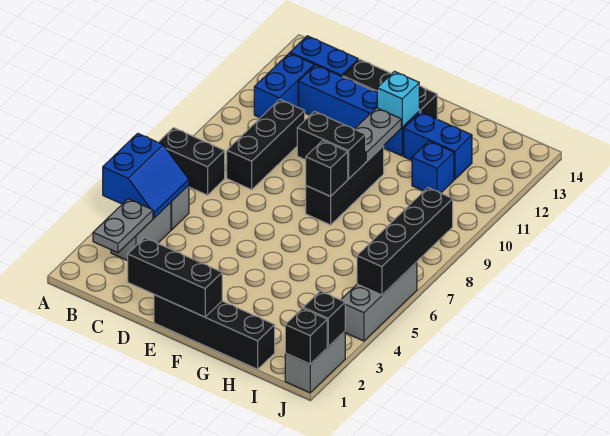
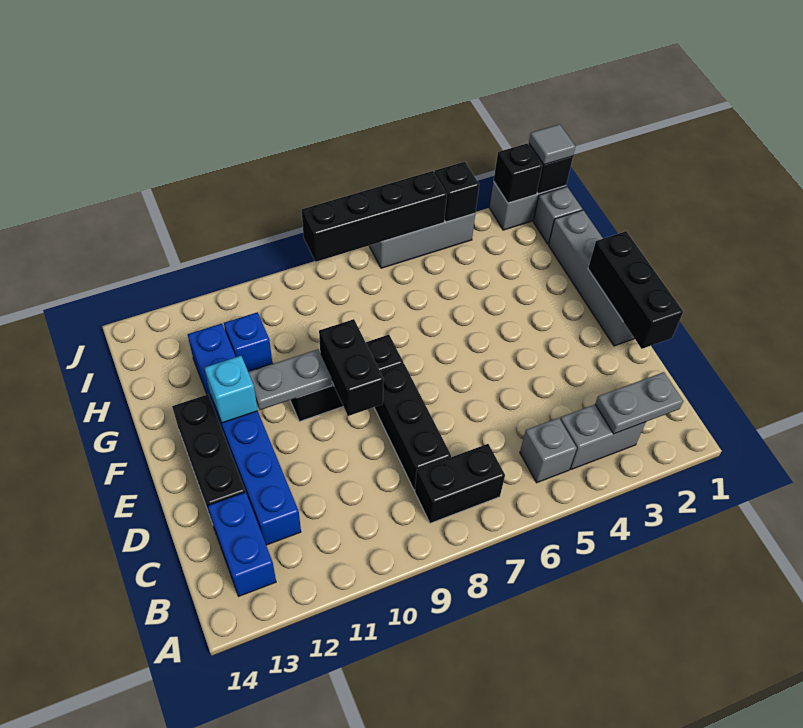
blue 2x2 slope [103,133,189,218] -> none
black 1x2 brick [158,128,225,195] -> black 1x2 brick turned to [415,444,505,523]
blue 1x2 brick [254,53,314,118] -> none
black 1x3 brick [227,99,305,190] -> black 1x3 brick turned to [374,363,451,490]
black 1x4 brick [154,295,275,369] -> grey 1x4 brick [549,210,635,346]
black 1x1 brick [306,140,348,196] -> black 1x1 brick moved to [434,162,479,222]
none -> grey 1x1 brick [533,187,582,244]
none -> grey 1x1 tile [529,124,575,165]

